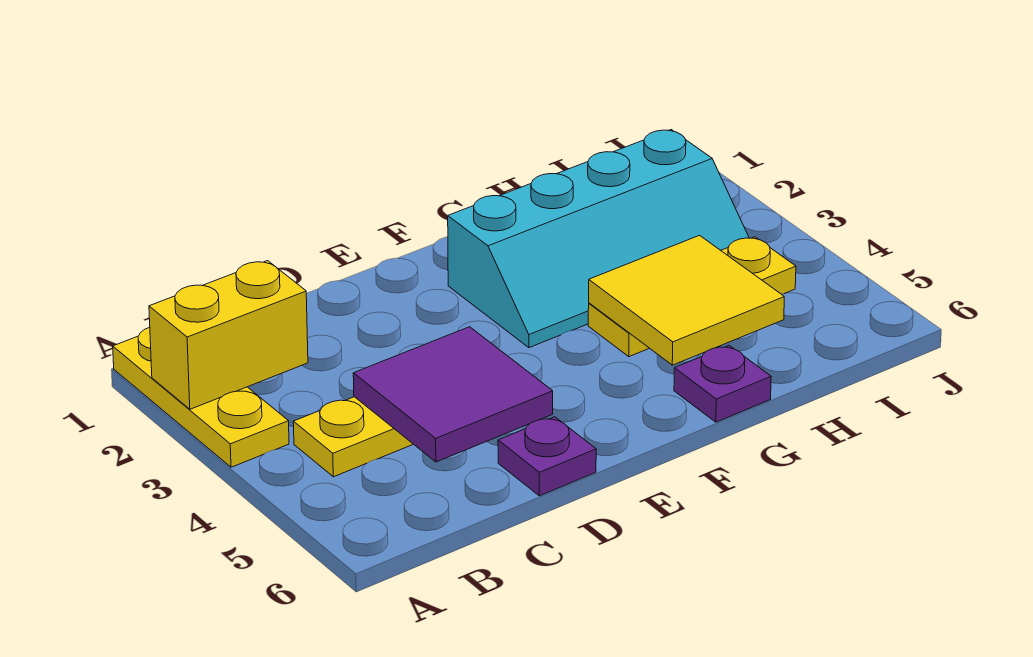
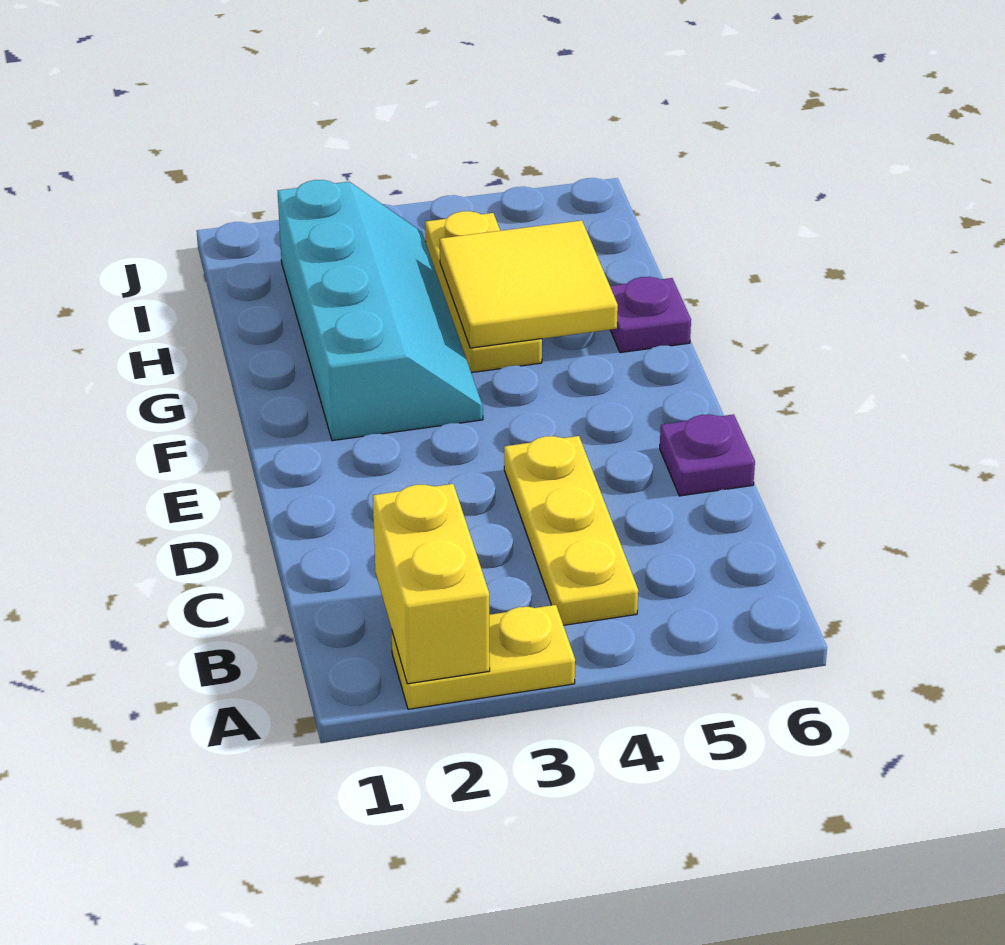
yellow 1x3 plate [113,327,289,467] -> yellow 1x2 plate [391,605,575,709]
purple 2x2 tile [353,327,553,462] -> none

